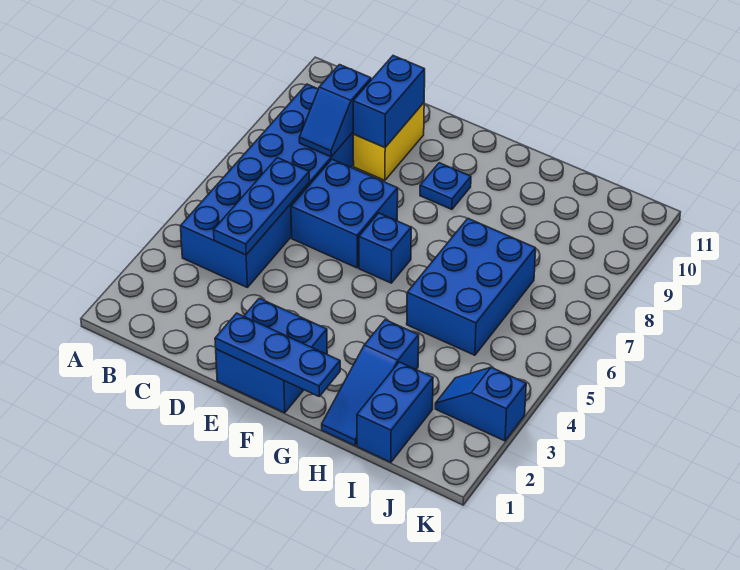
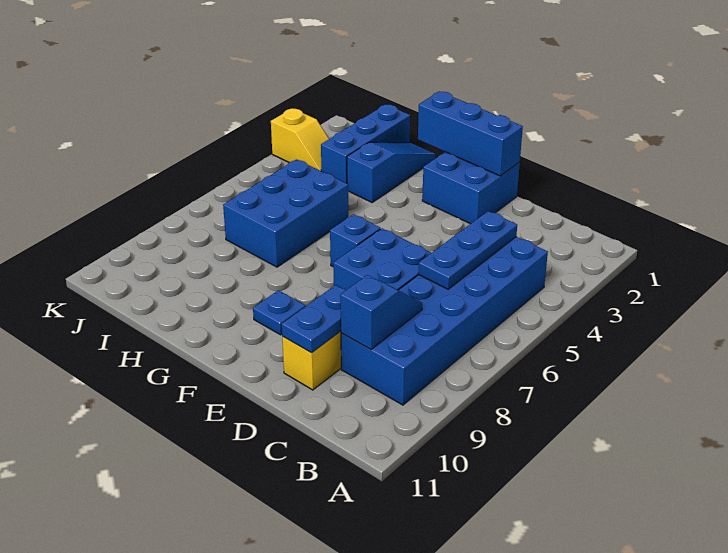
blue 1x2 brick [353,56,425,148] -> blue 1x2 plate [282,285,346,353]
blue 1x3 plate [215,313,340,396] -> blue 1x3 brick [418,92,523,176]
blue 1x2 brick [357,362,433,462] -> blue 1x3 brick [321,105,410,183]
blue 1x2 slope [435,367,526,441] -> yellow 1x2 slope [271,108,329,171]

